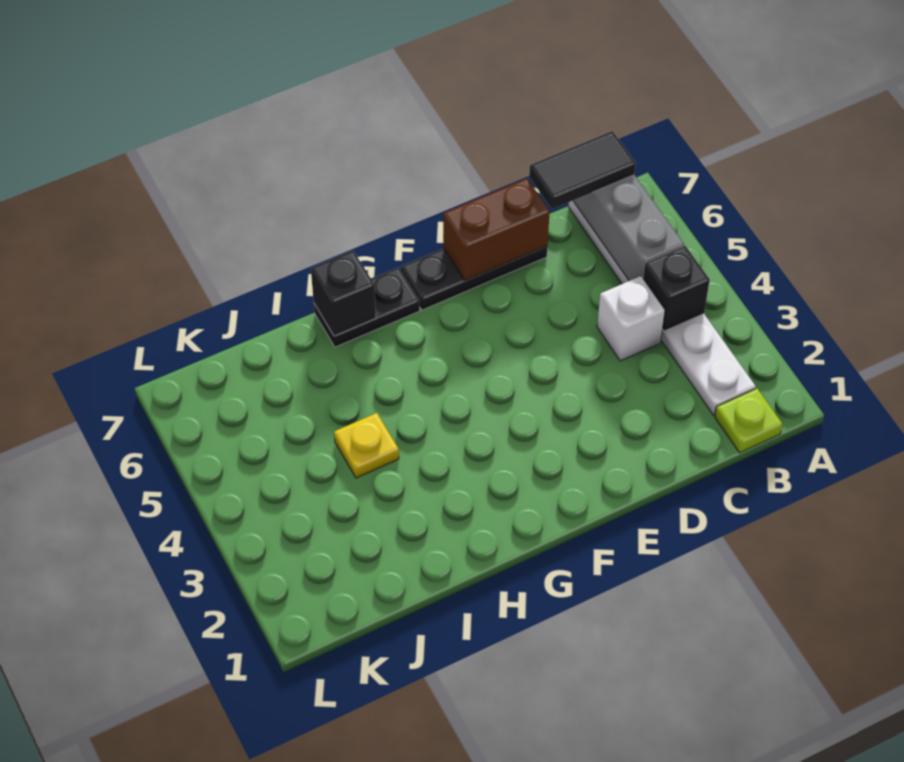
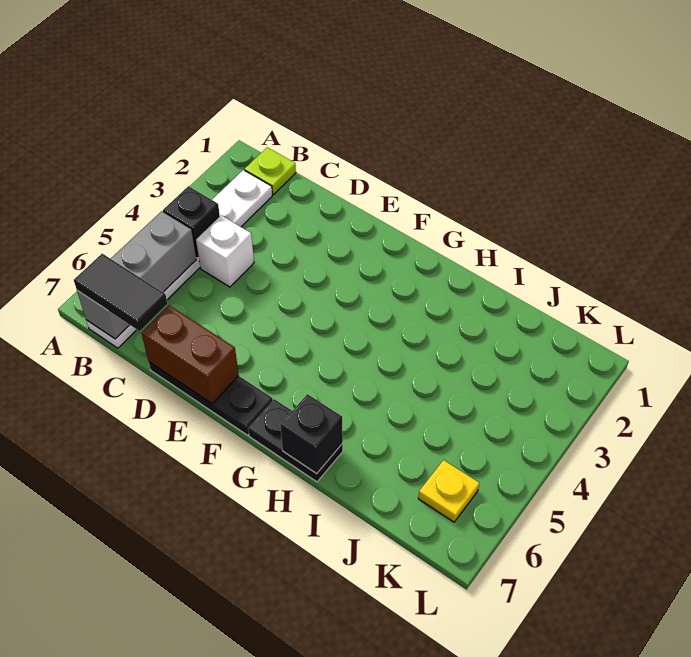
yellow 1x1 plate [334,413,399,478] -> yellow 1x1 plate moved to [418,460,479,522]

